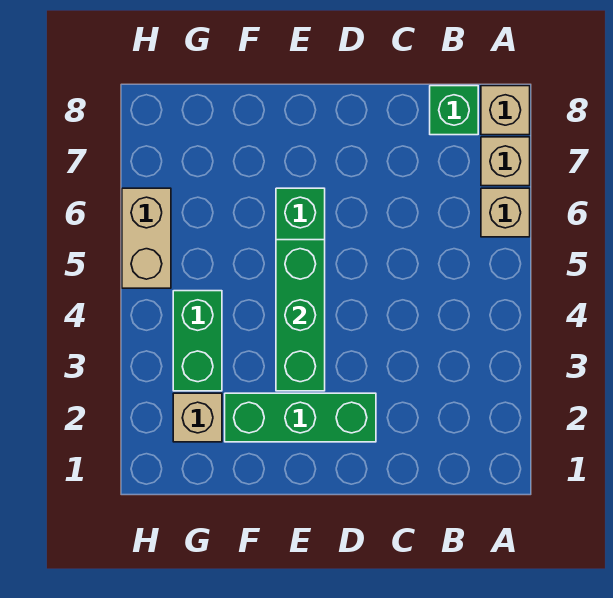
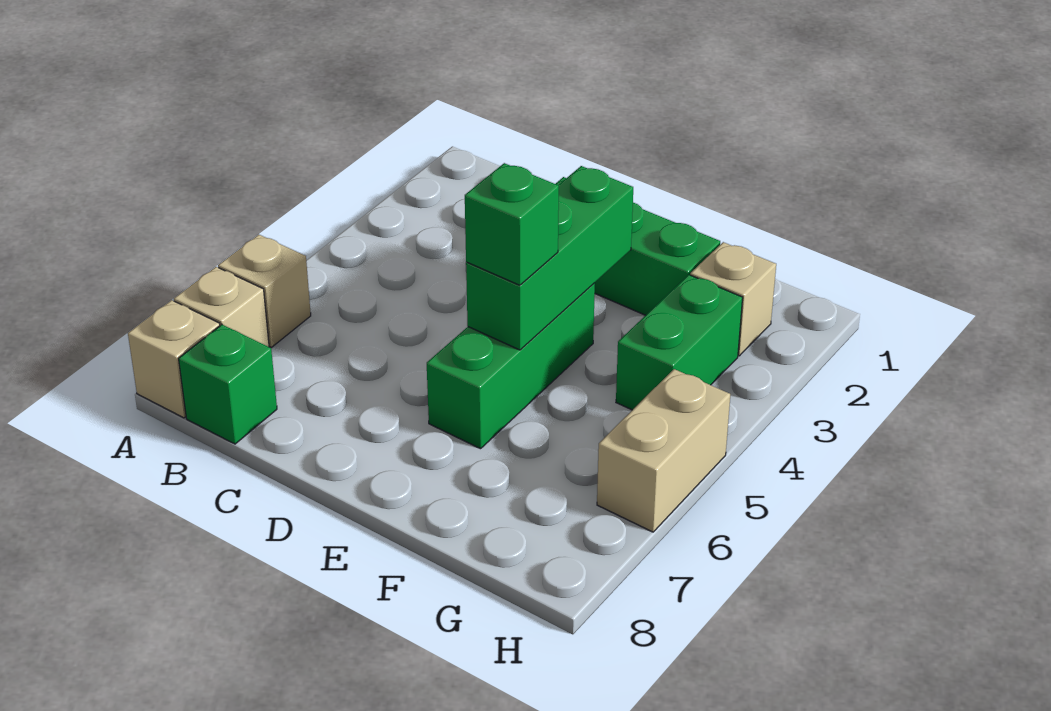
none -> green 1x1 brick [465,163,559,285]

